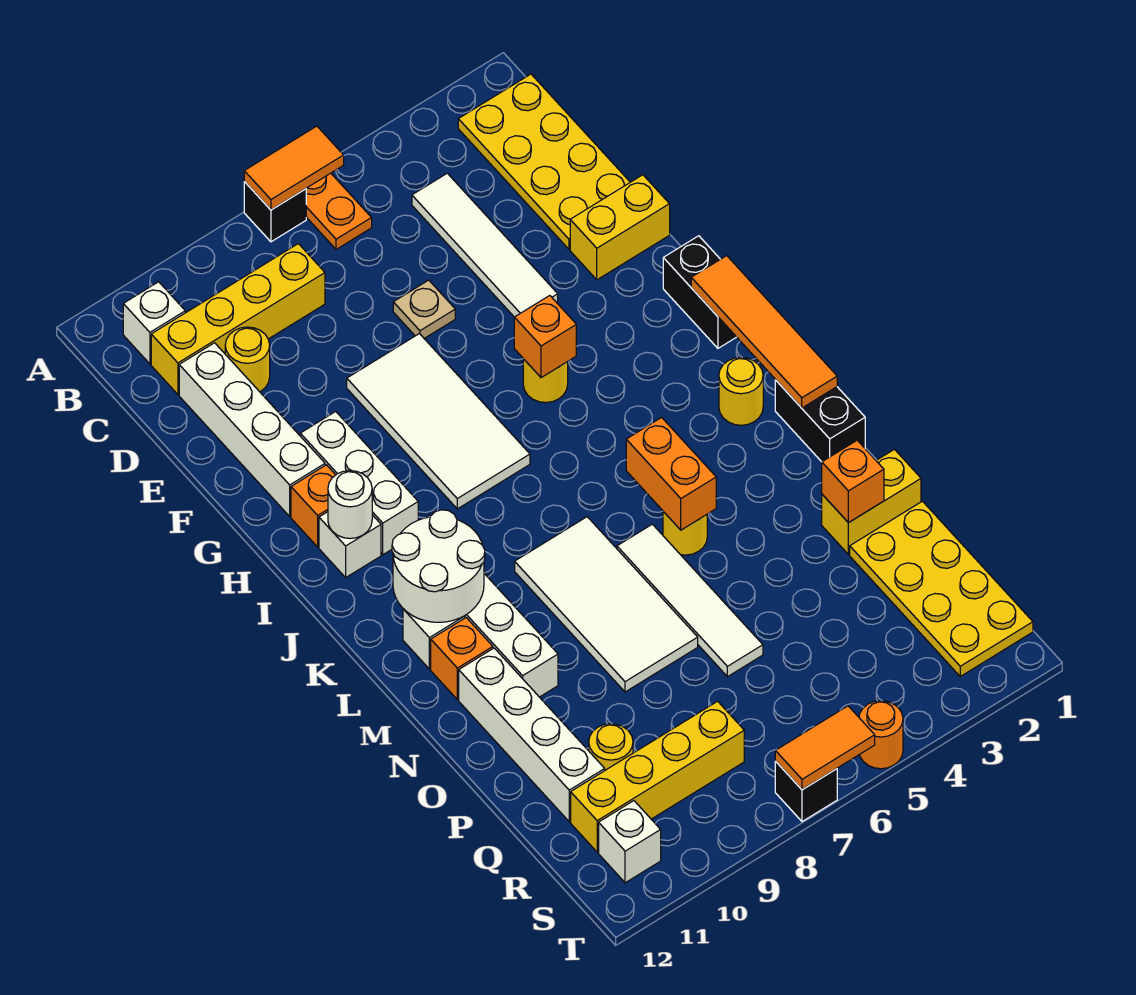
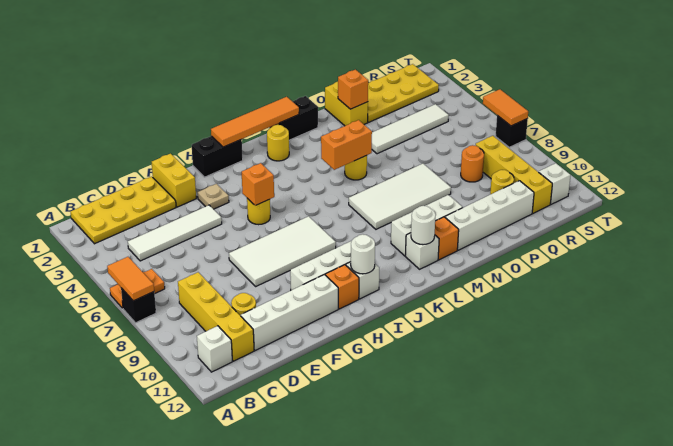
tan 1x1 plate [393,280,455,338] -> tan 1x1 plate moved to [197,184,229,209]
white 2x2 round brick [392,510,485,622] -> white 1x1 round brick [411,206,436,245]
white 1x4 tile [617,524,763,677] -> white 1x4 tile moved to [372,104,449,154]
orange 1x1 round brick [859,701,903,769] -> orange 1x1 round brick moved to [461,145,484,182]

